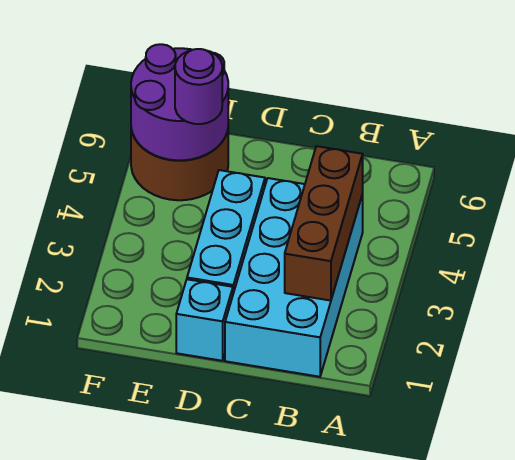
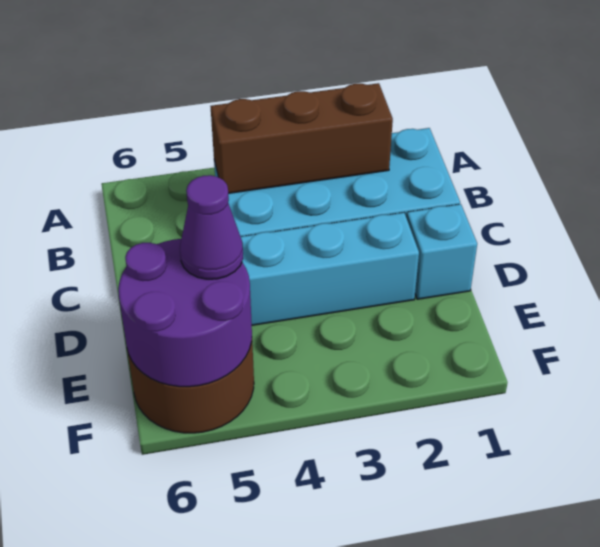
purple 1x1 round brick [175,49,222,124] -> purple 1x1 cone [180,175,243,279]

